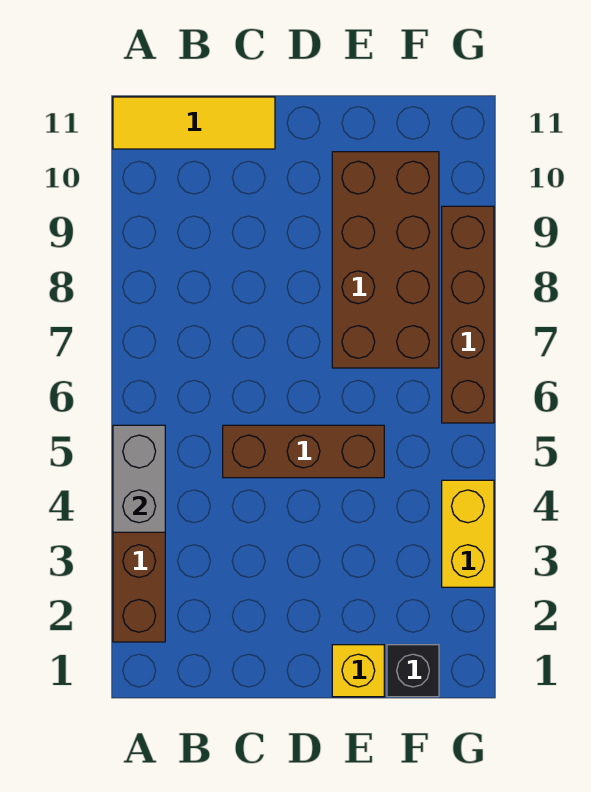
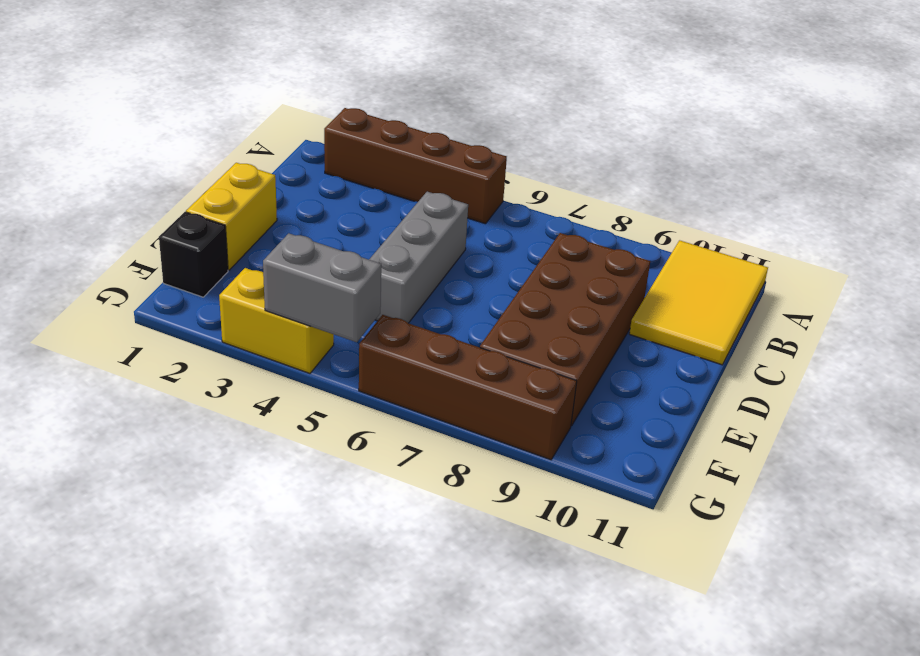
grey 1x2 brick [113,425,165,532] -> grey 1x2 brick moved to [263,233,381,342]
yellow 1x3 tile [113,97,275,149] -> yellow 2x3 tile [629,240,768,365]
brown 1x3 brick [223,425,384,478] -> grey 1x3 brick [369,192,468,323]
yellow 1x1 brick [332,645,384,697] -> yellow 1x2 brick [186,163,277,270]
brown 2x4 brick [332,152,439,368] -> brown 2x4 brick turned to [480,233,650,426]

